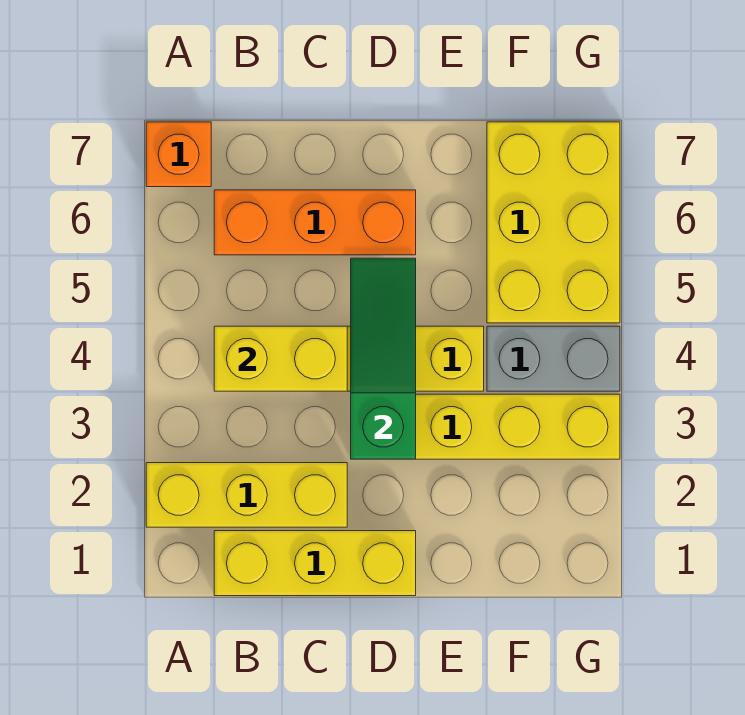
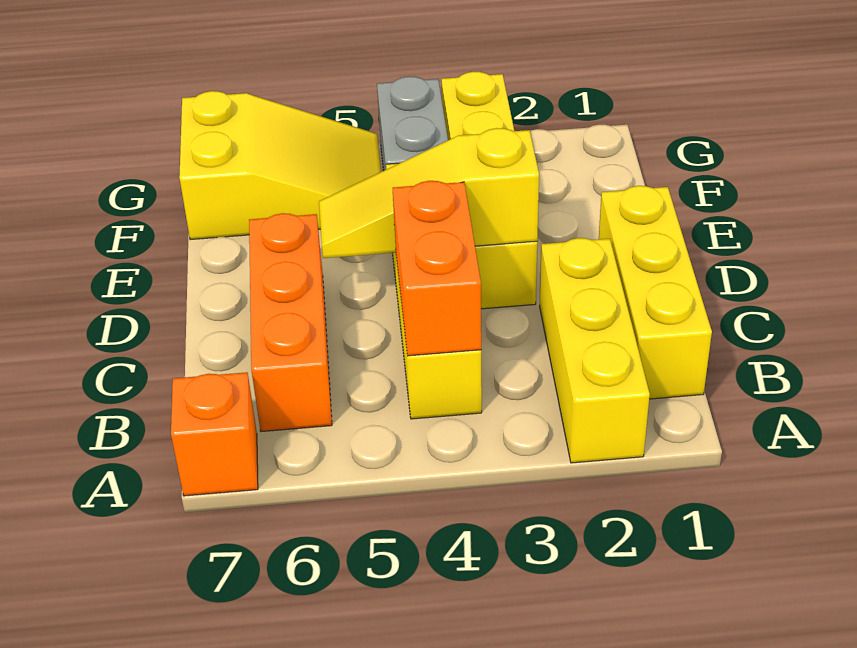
yellow 1x2 brick [214,326,347,391] -> orange 1x2 brick [393,181,481,356]
green 1x3 slope [351,258,416,459] -> yellow 1x3 slope [319,128,539,258]
yellow 2x3 brick [487,122,620,323] -> yellow 2x3 slope [179,91,381,240]

